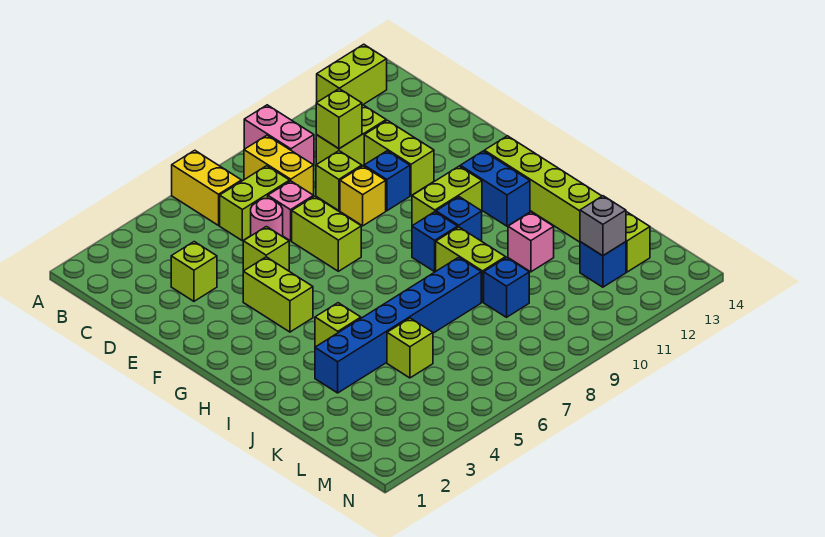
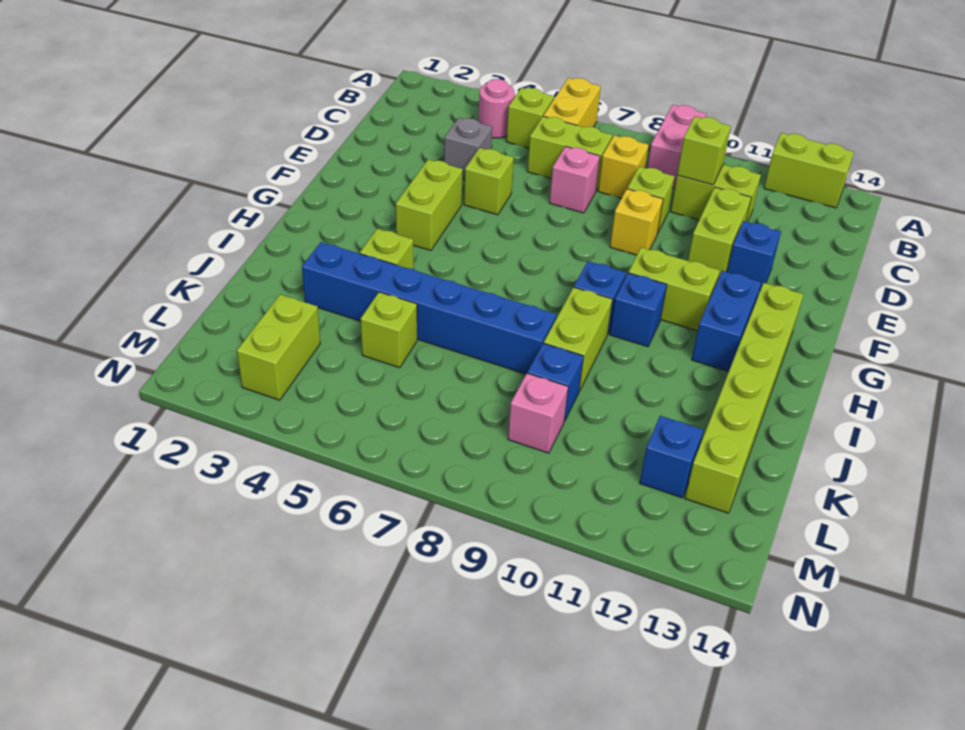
yellow 1x2 brick [244,135,314,195] -> yellow 1x1 brick [598,135,649,198]
lime 1x1 brick [171,242,217,301] -> lime 1x1 brick moved to [507,88,554,148]
pink 1x1 round brick [251,199,283,237] -> pink 1x1 round brick moved to [478,79,515,138]
lime 1x2 brick [292,196,361,271] -> lime 1x2 brick moved to [237,294,320,400]
blue 1x1 brick [364,151,410,211] -> blue 1x1 brick moved to [727,221,781,291]
pink 1x1 brick [508,212,554,272] -> pink 1x1 brick moved to [508,373,568,453]
grey 1x1 brick [580,196,626,256] -> grey 1x1 brick moved to [444,118,492,179]

